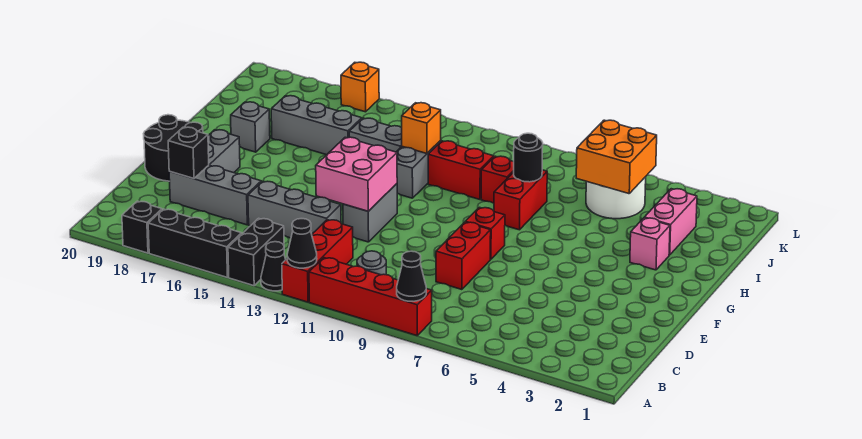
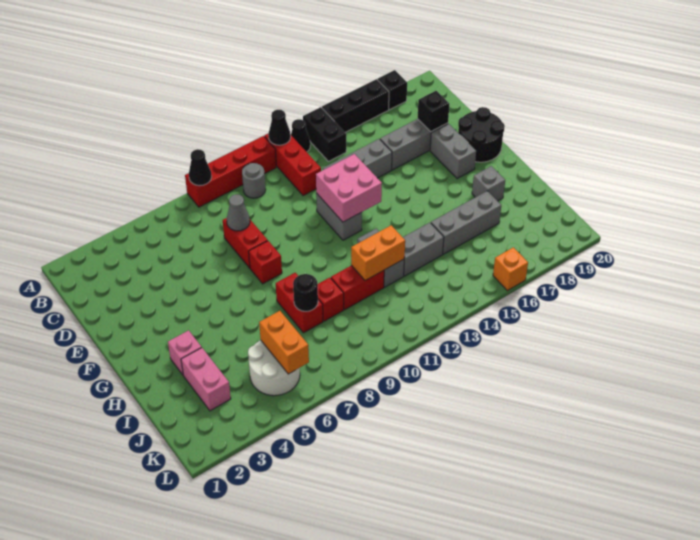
none -> grey 1x1 cone [227,194,250,231]
orange 1x1 brick [402,103,441,153] -> orange 1x2 brick [351,225,405,280]
orange 2x2 brick [576,120,657,194] -> orange 1x2 brick [259,311,309,374]

